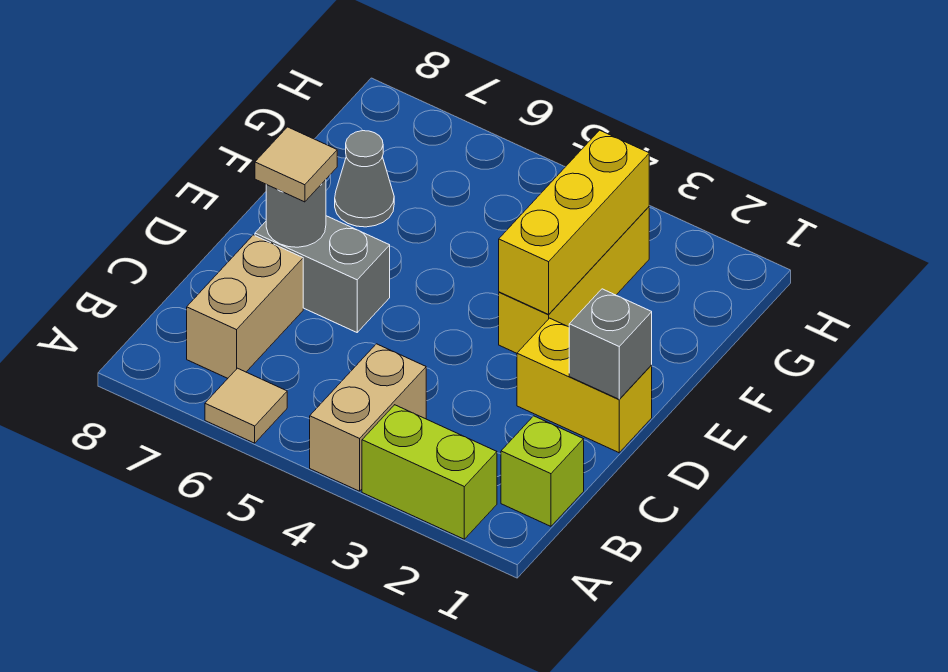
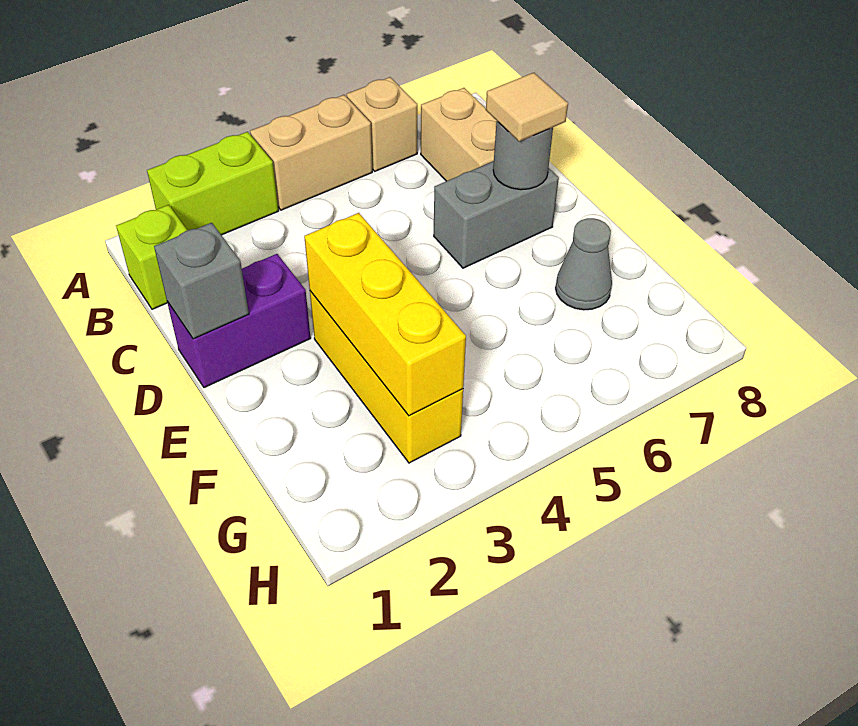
tan 1x2 brick [310,344,426,491] -> tan 1x2 brick turned to [250,95,372,210]
tan 1x1 tile [205,368,287,443] -> tan 1x1 brick [347,77,417,171]
yellow 1x2 brick [517,318,652,453] -> purple 1x2 brick [167,254,311,388]

